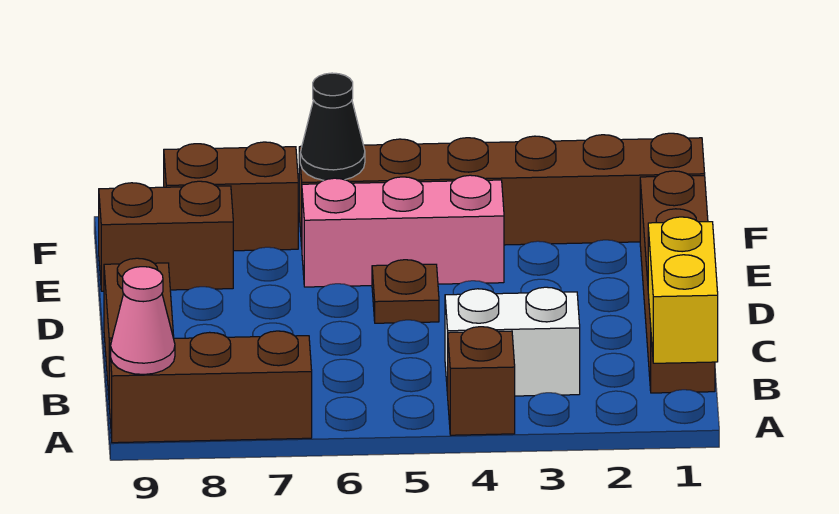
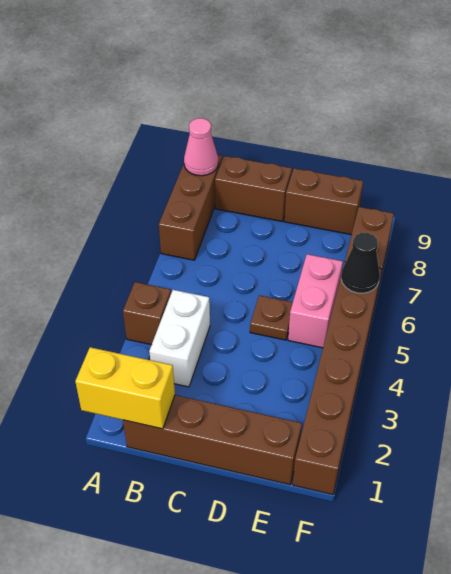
pink 1x3 brick [302,175,504,287] -> pink 1x2 brick [288,254,343,348]
brown 1x2 brick [99,181,233,291] -> brown 1x2 brick turned to [284,168,363,235]

